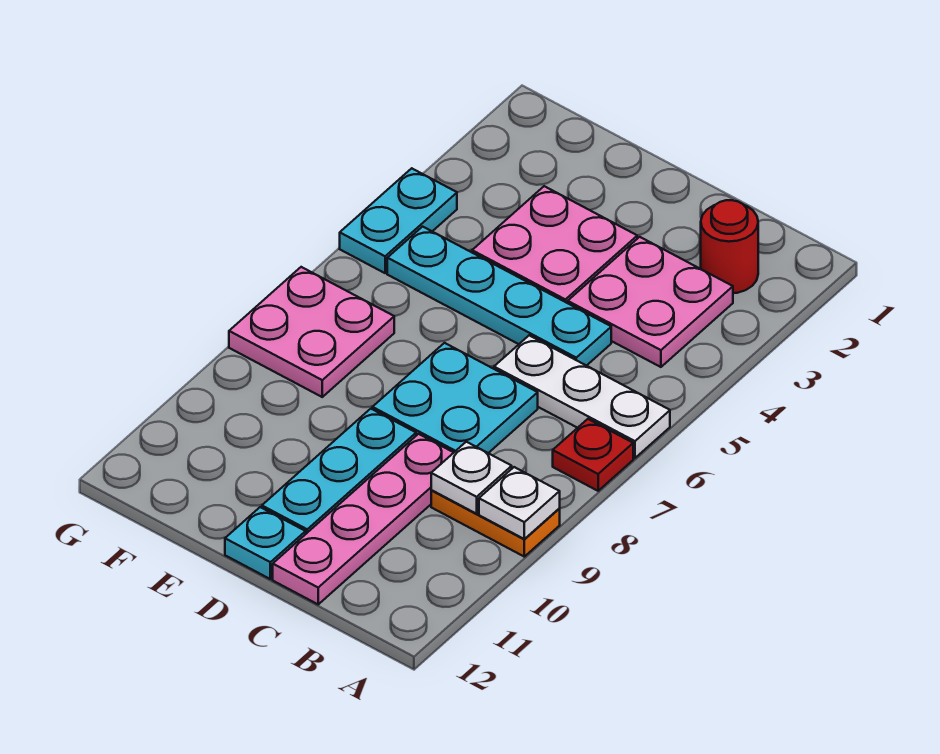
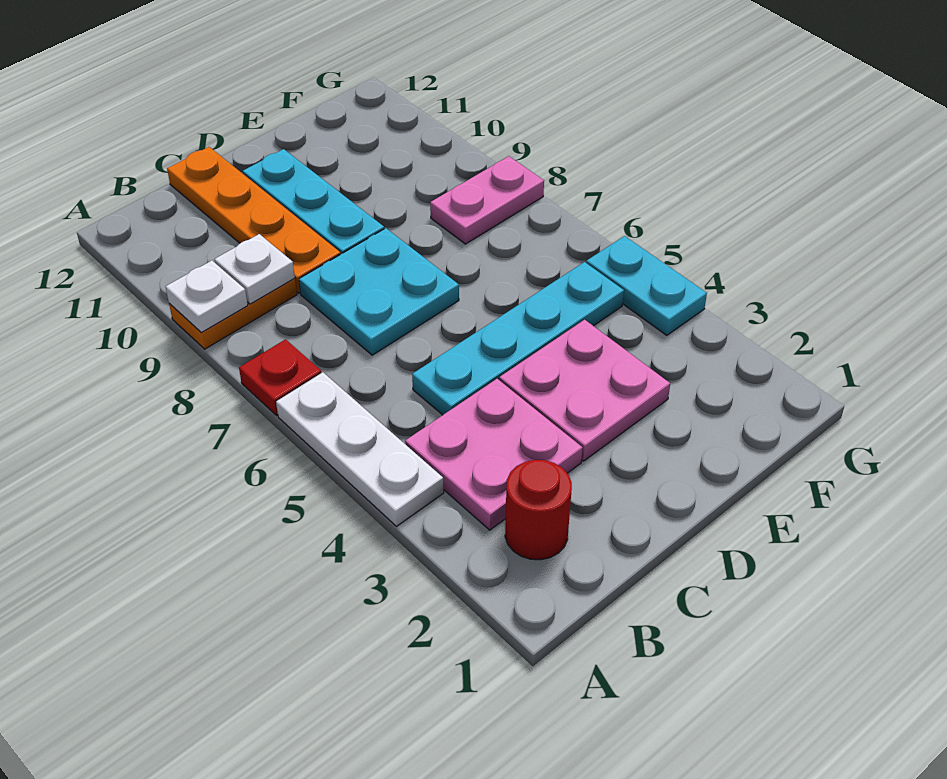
white 1x3 plate [494,335,670,458] -> white 1x3 plate turned to [276,372,444,526]
pink 1x4 plate [273,434,454,604] -> orange 1x4 plate [167,147,340,293]
cyan 1x1 plate [225,507,306,579] -> none
pink 2x2 plate [229,267,394,397] -> pink 1x2 plate [430,156,544,244]

